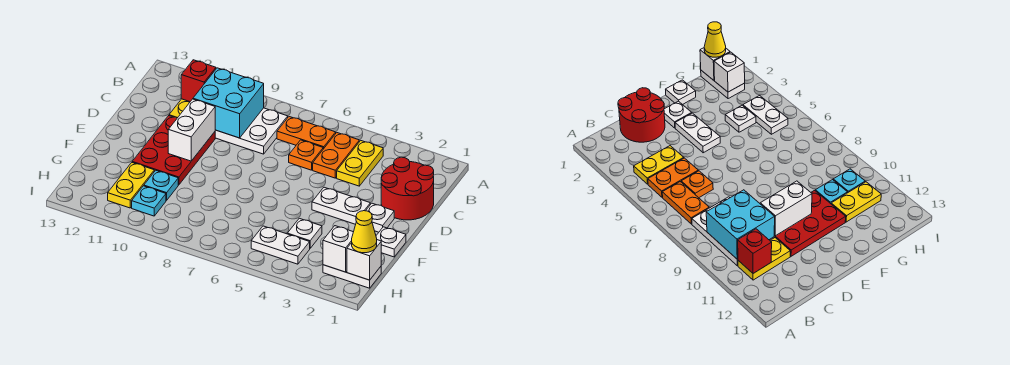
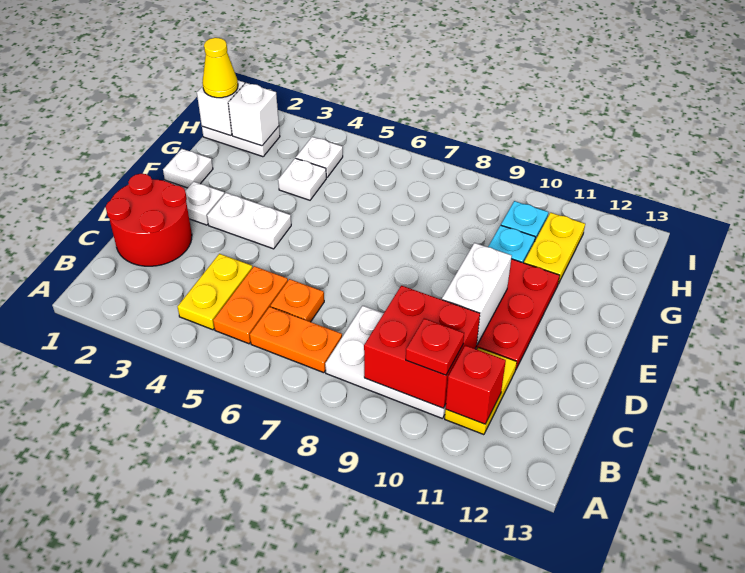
cyan 2x2 brick [193,68,264,138] -> red 2x2 brick [364,286,480,408]
none -> red 1x1 plate [406,319,464,375]
white 1x2 plate [251,226,310,264] -> white 1x1 plate [296,137,343,178]

